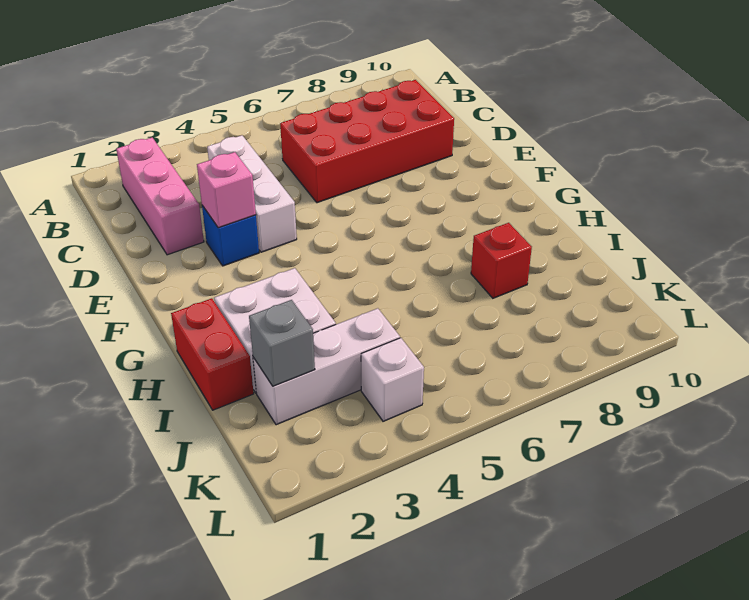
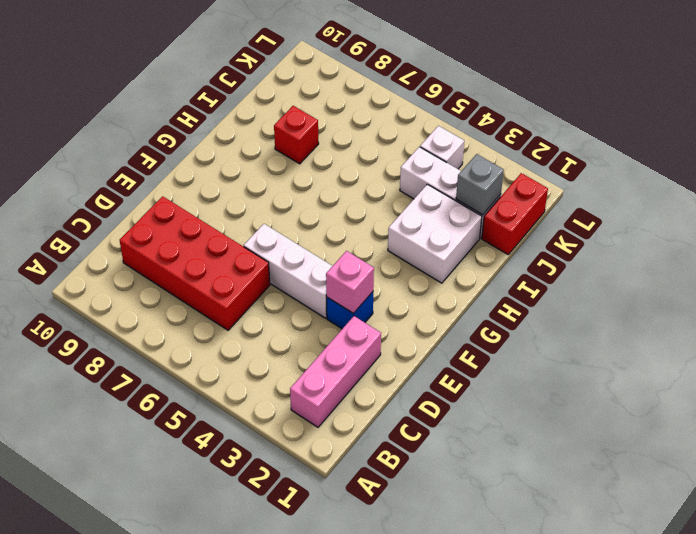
white 1x3 brick [207,135,297,252] -> white 1x3 brick turned to [244,224,332,318]
red 1x2 brick [171,298,254,410] -> red 1x2 brick moved to [482,173,548,254]

